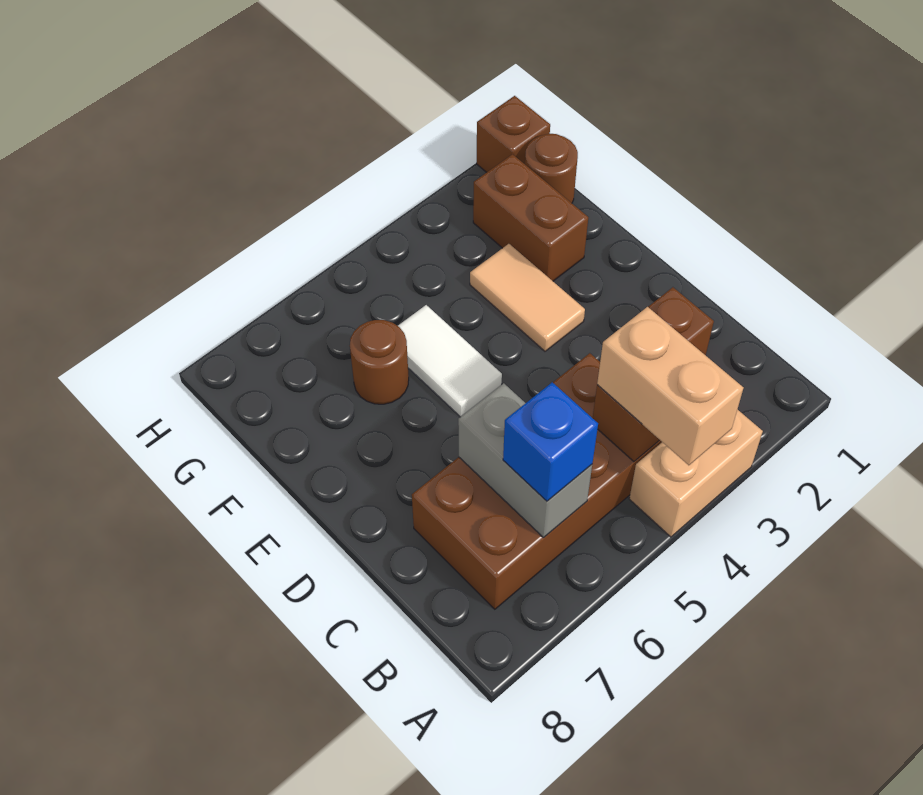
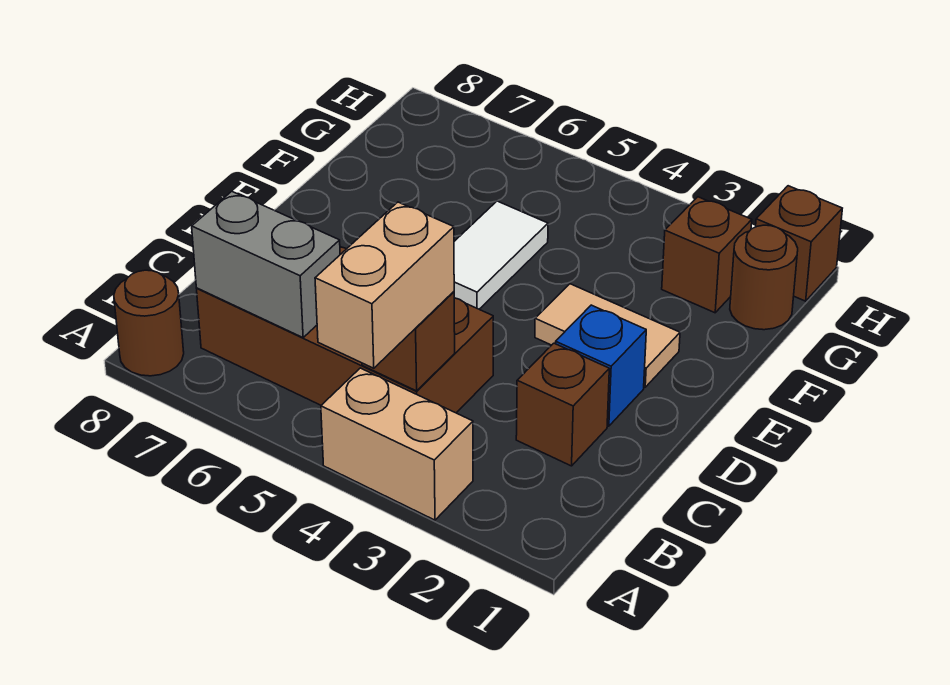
grey 1x2 brick [458,383,592,537] -> grey 1x2 brick turned to [192,191,340,338]
blue 1x1 brick [503,382,598,501] -> blue 1x1 brick moved to [555,305,646,426]
tan 1x2 tile [470,244,585,351] -> tan 1x2 tile turned to [535,284,680,387]
brown 1x2 brick [473,154,588,281] -> brown 1x1 brick [662,197,752,313]
brown 1x1 round brick [350,320,409,404] -> brown 1x1 round brick moved to [114,270,184,376]

